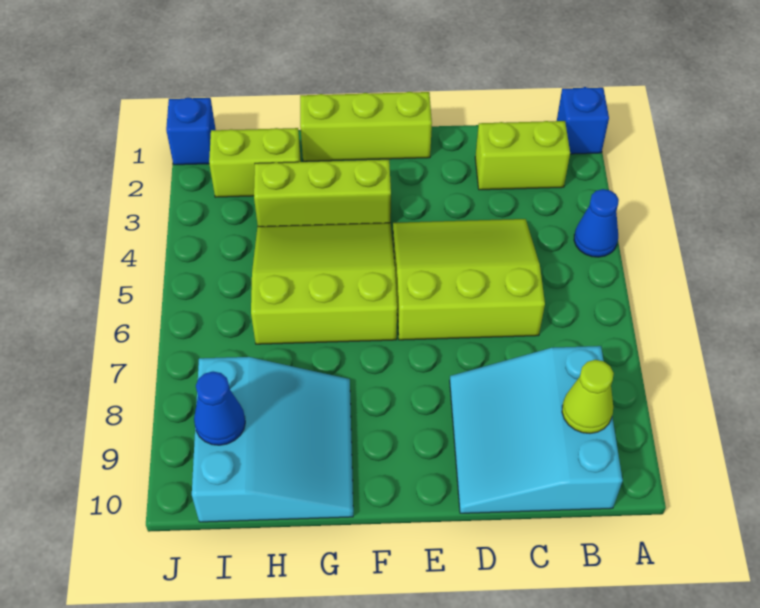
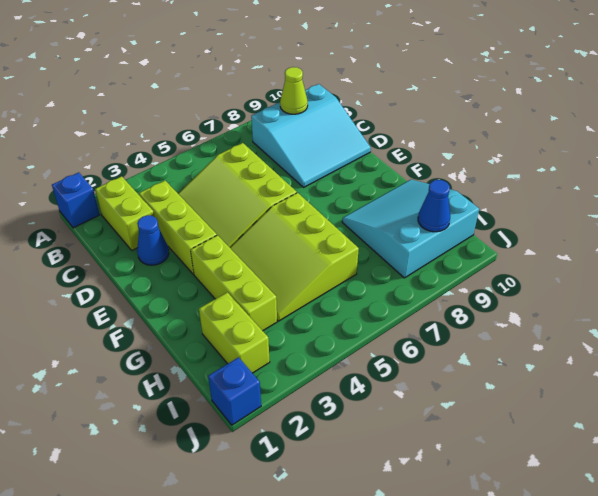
blue 1x1 cone [574,189,619,257] -> blue 1x1 cone moved to [137,215,169,265]
lime 1x3 brick [300,92,432,161] -> lime 1x3 brick moved to [139,181,217,275]

